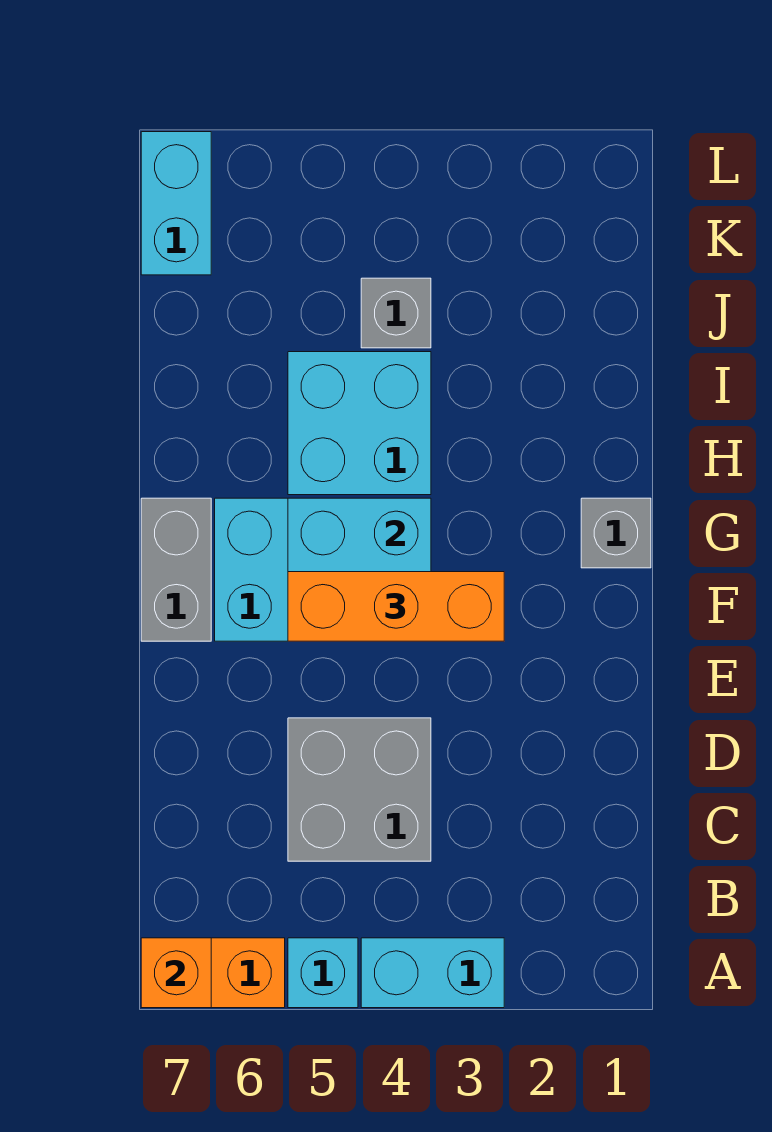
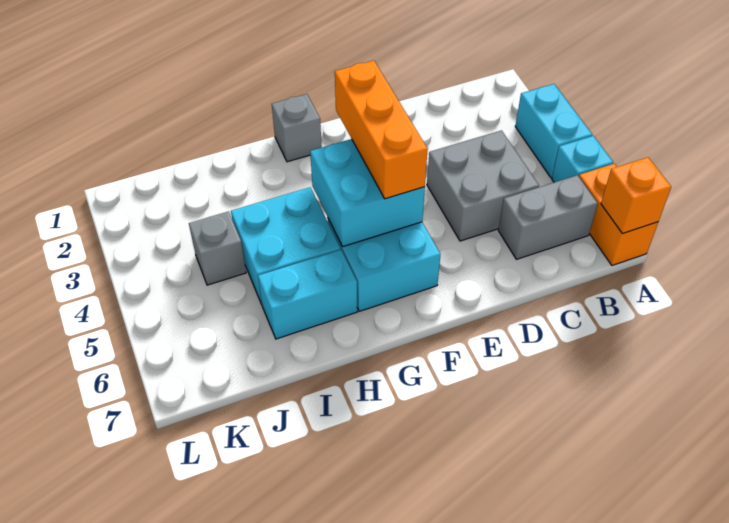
grey 1x2 brick [141,498,211,641] -> grey 1x2 brick moved to [498,175,598,259]
cyan 1x2 brick [141,132,211,275] -> cyan 1x2 brick moved to [258,249,357,339]

